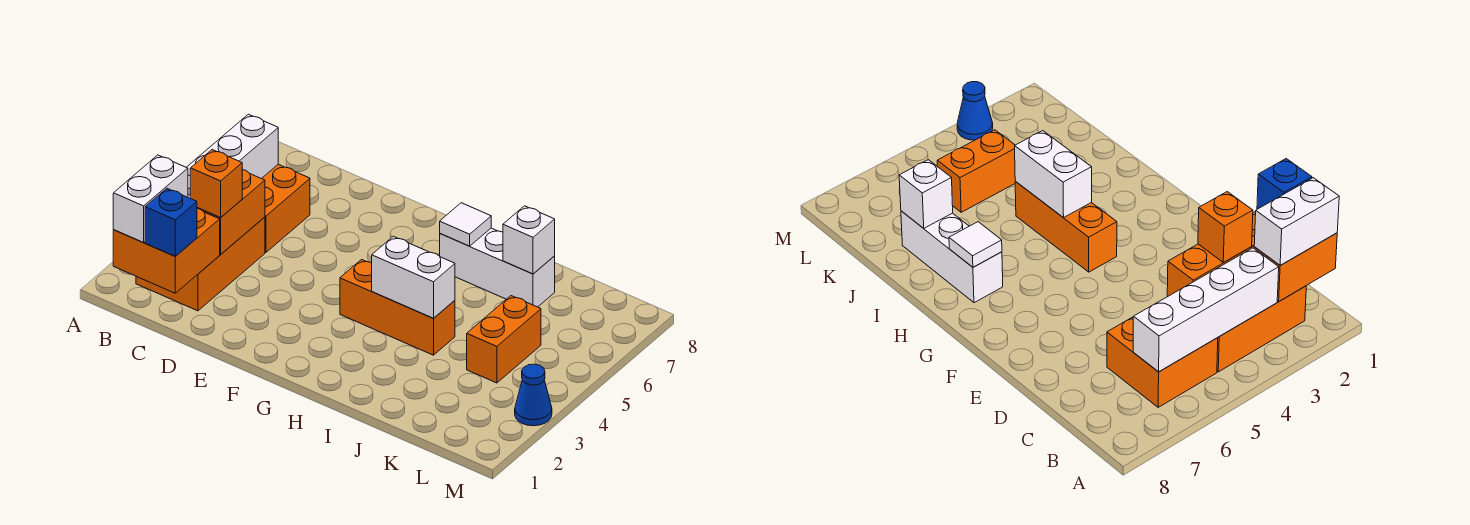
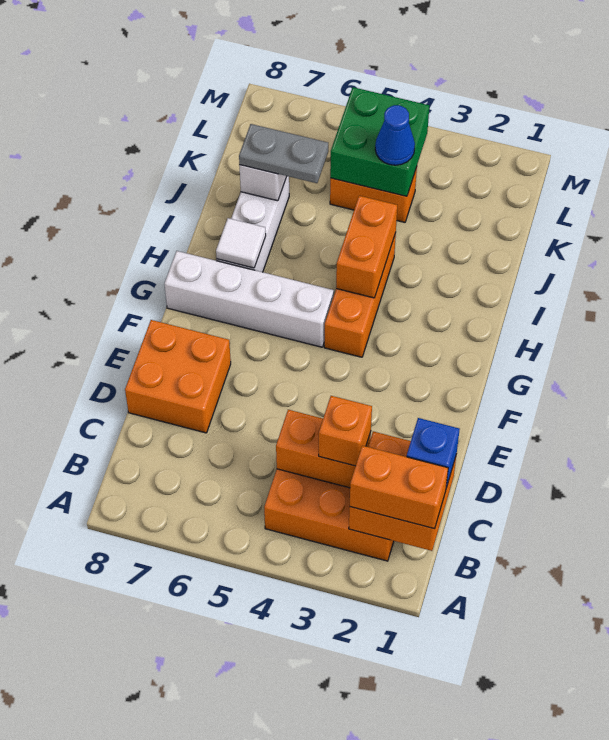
white 1x2 brick [113,155,188,243] -> orange 1x2 brick [350,446,448,529]
white 1x4 brick [187,114,278,198] -> white 1x4 brick moved to [164,251,334,347]
orange 2x2 brick [262,164,310,253] -> orange 2x2 brick moved to [125,320,231,433]
white 1x2 brick [372,236,455,318] -> orange 1x2 brick [336,196,397,298]
none -> grey 1x2 plate [239,124,328,183]
none -> green 2x2 brick [330,87,429,196]
blue 1x1 cone [515,364,552,426] -> blue 1x1 cone moved to [375,105,415,165]

